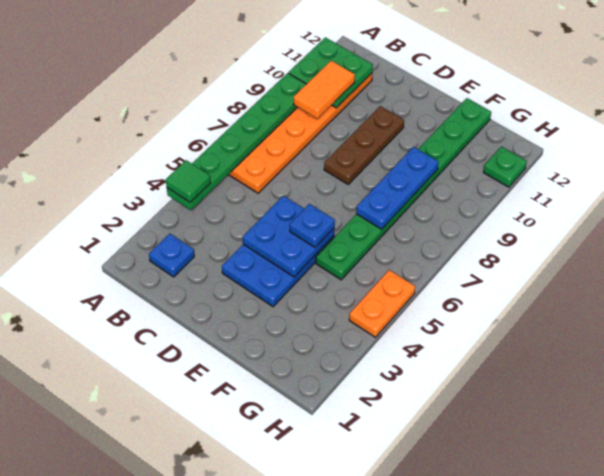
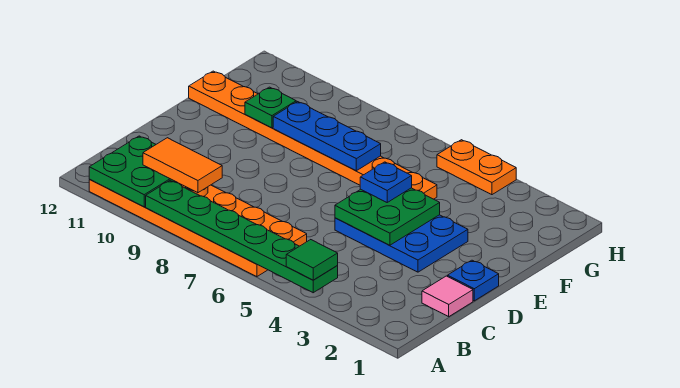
blue 1x1 plate [149,234,194,277] -> blue 1x1 plate moved to [448,260,499,301]
none -> pink 1x1 tile [422,276,473,317]
blue 2x2 plate [243,196,334,277] -> green 2x2 plate [335,188,440,245]
brown 1x3 plate [324,106,404,184] -> none
green 1x8 plate [316,98,491,280] -> orange 1x8 plate [189,71,437,199]
green 1x1 plate [483,147,527,187] -> green 1x1 plate moved to [245,87,296,128]

